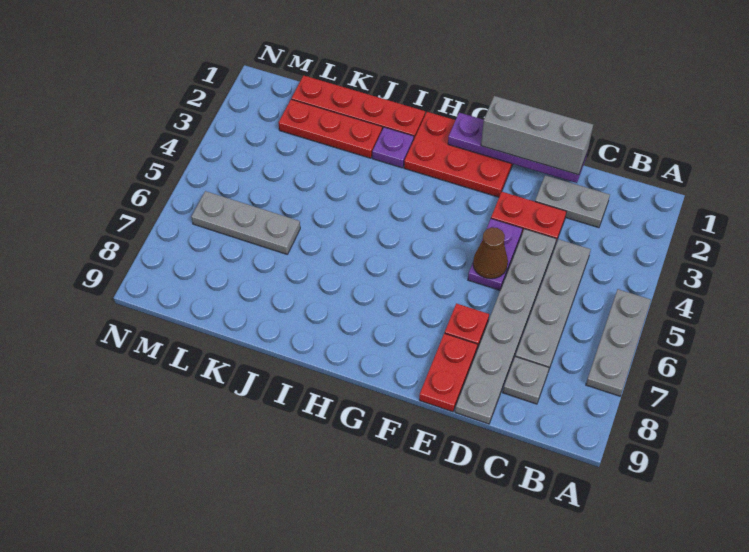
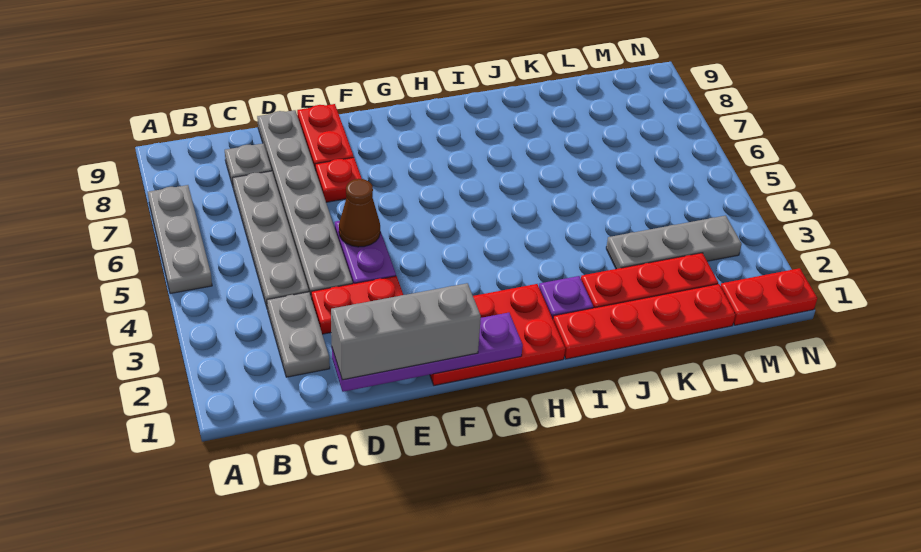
grey 1x2 plate [535,175,610,228] -> grey 1x2 plate turned to [267,292,330,377]
grey 1x3 plate [191,191,300,254] -> grey 1x3 plate moved to [606,216,742,269]
none -> red 1x2 plate [721,268,817,325]

